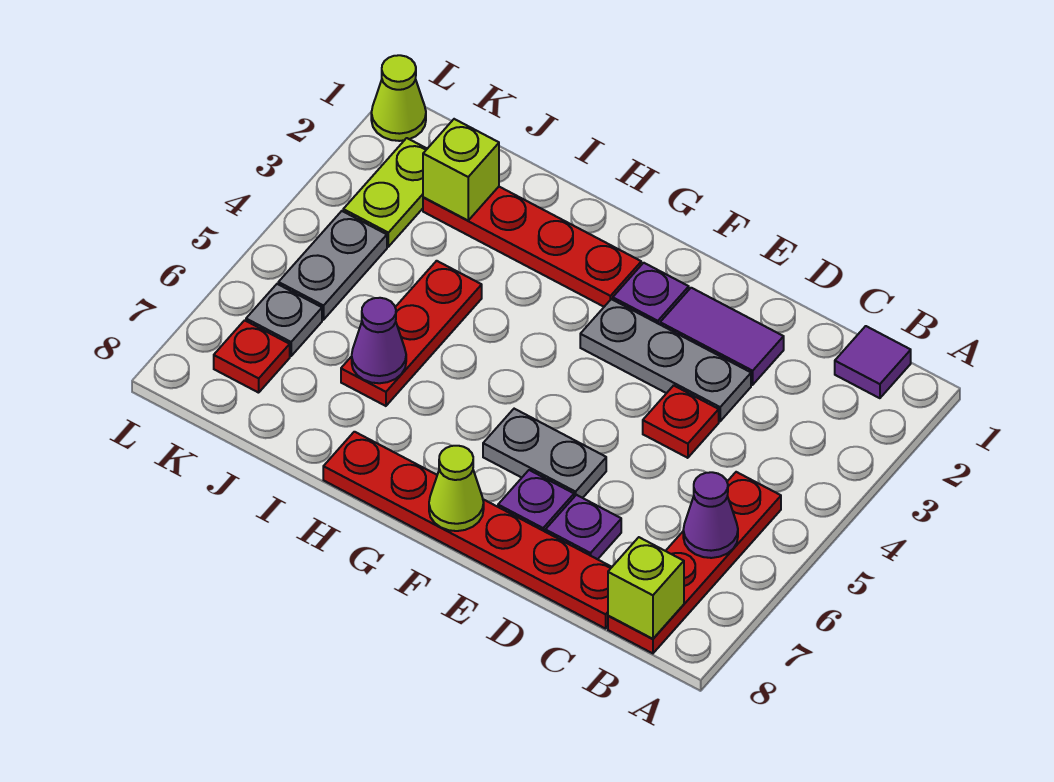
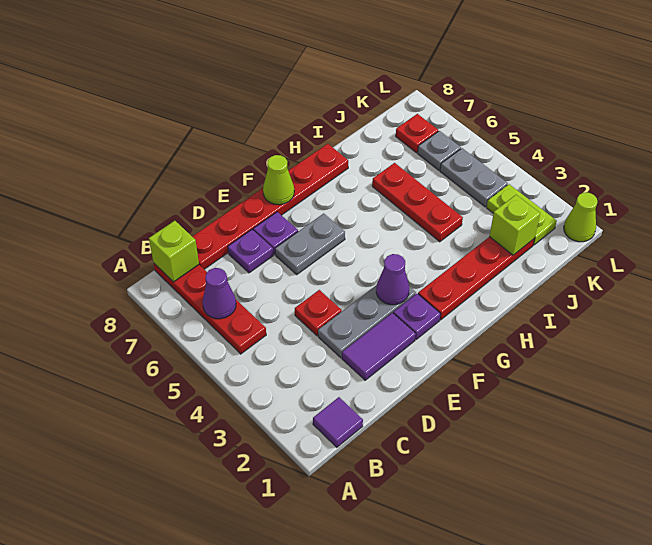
purple 1x1 cone [352,298,406,383] -> purple 1x1 cone moved to [376,254,409,305]

